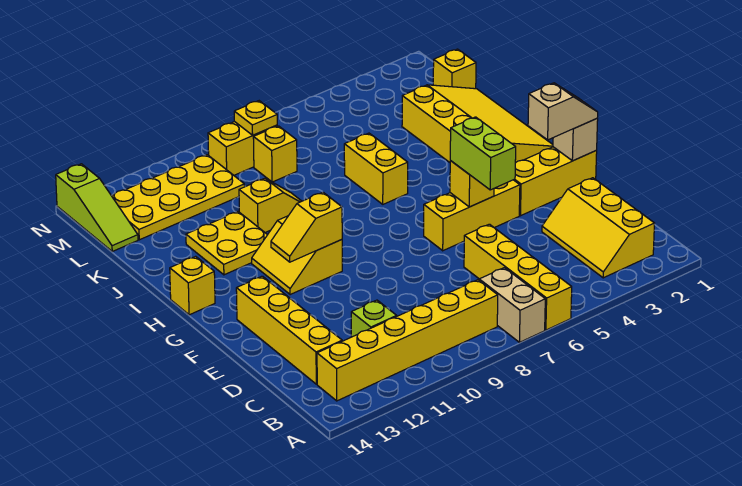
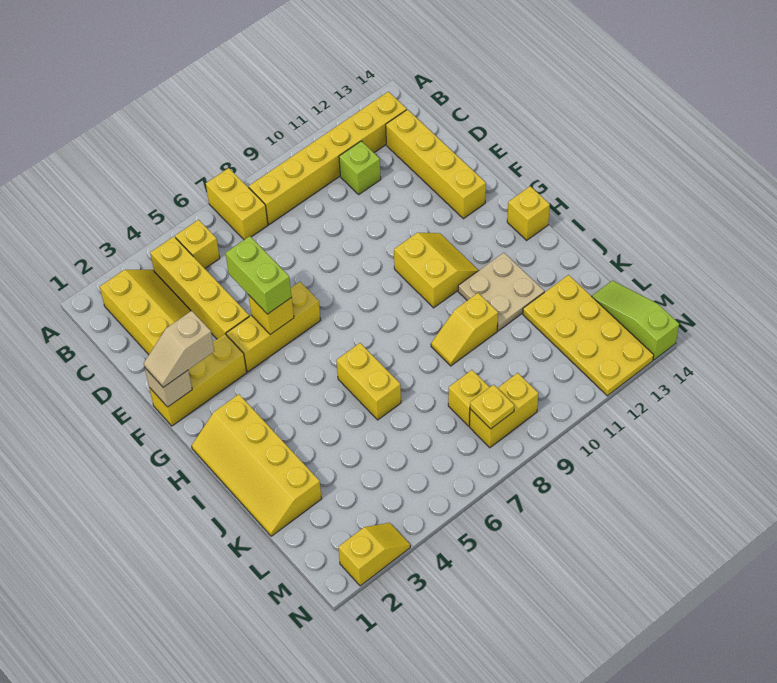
yellow 1x4 brick [464,224,572,330] -> yellow 1x4 brick moved to [150,237,249,339]
tan 1x2 brick [479,268,545,342] -> yellow 1x2 brick [206,168,268,240]
yellow 1x2 slope [271,192,342,262] -> yellow 1x2 slope moved to [338,523,410,586]
yellow 3x4 slope [402,85,553,163] -> yellow 2x4 slope [192,394,322,536]
yellow 2x2 plate [186,212,267,275] -> tan 2x2 plate [458,253,544,331]
yellow 1x1 brick [433,49,476,89] -> yellow 1x1 brick moved to [175,220,220,268]
yellow 2x4 plate [111,155,245,240] -> yellow 2x4 plate turned to [523,275,654,396]

